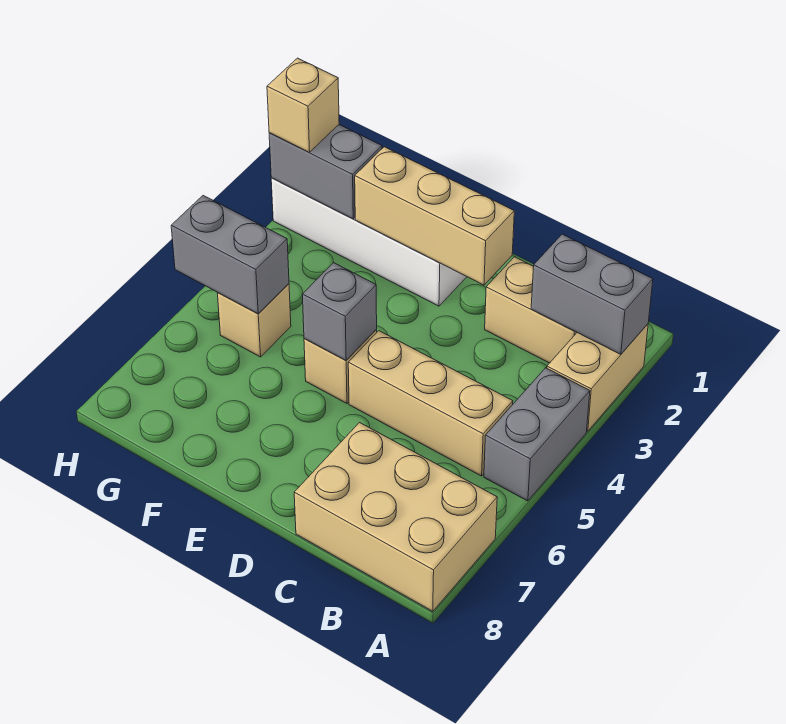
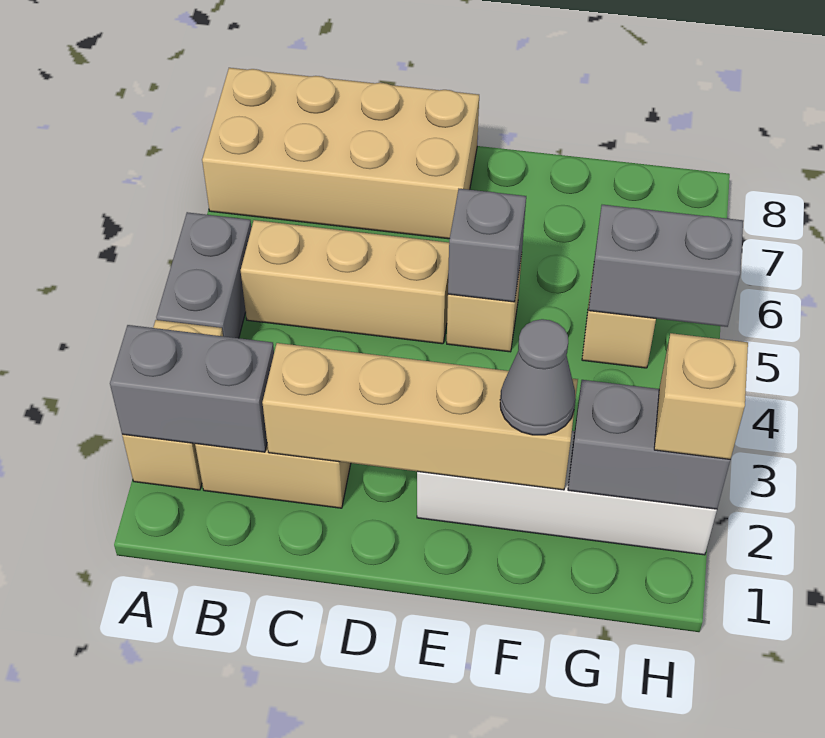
tan 2x3 brick [294,423,497,611] -> tan 2x4 brick [202,68,479,239]
tan 1x3 brick [355,147,514,285] -> tan 1x4 brick [262,343,578,490]
none -> grey 1x1 cone [500,319,576,435]

